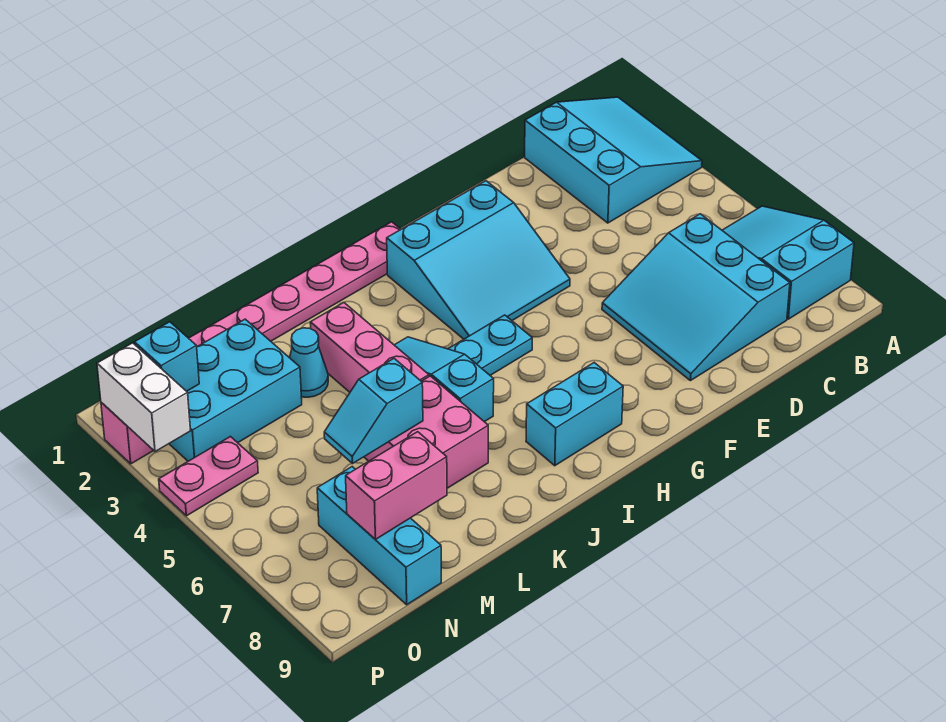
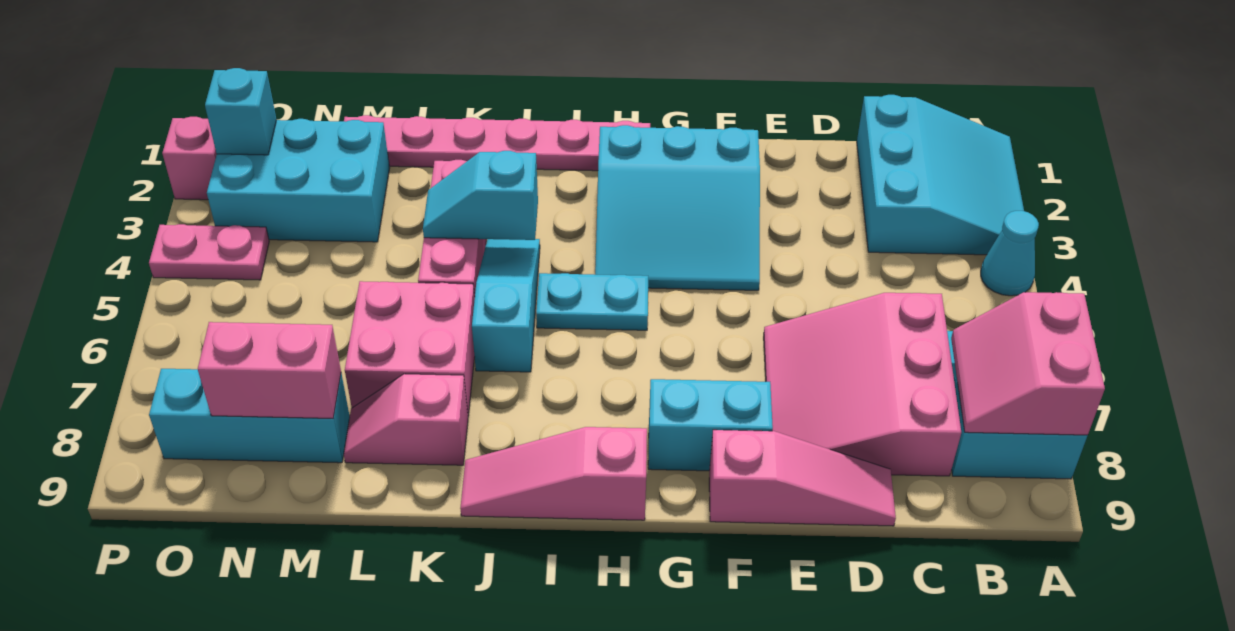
none -> pink 2x2 slope [951,292,1105,435]
cyan 3x3 slope [602,214,790,381] -> pink 3x3 slope [764,293,961,476]
none -> pink 1x3 slope [709,430,896,526]
cyan 1x2 brick [526,363,623,466] -> cyan 1x2 brick moved to [648,379,773,471]
none -> pink 1x3 slope [460,427,647,520]
none -> pink 1x2 slope [344,374,468,465]
cyan 1x1 cone [290,328,328,397] -> cyan 1x1 cone moved to [981,211,1039,296]
cyan 1x2 slope [324,359,423,464] -> cyan 1x2 slope moved to [423,151,538,240]
cyan 1x3 brick [317,467,441,605] -> cyan 1x3 brick turned to [149,369,350,463]
white 1x2 brick [97,343,191,452] -> none

